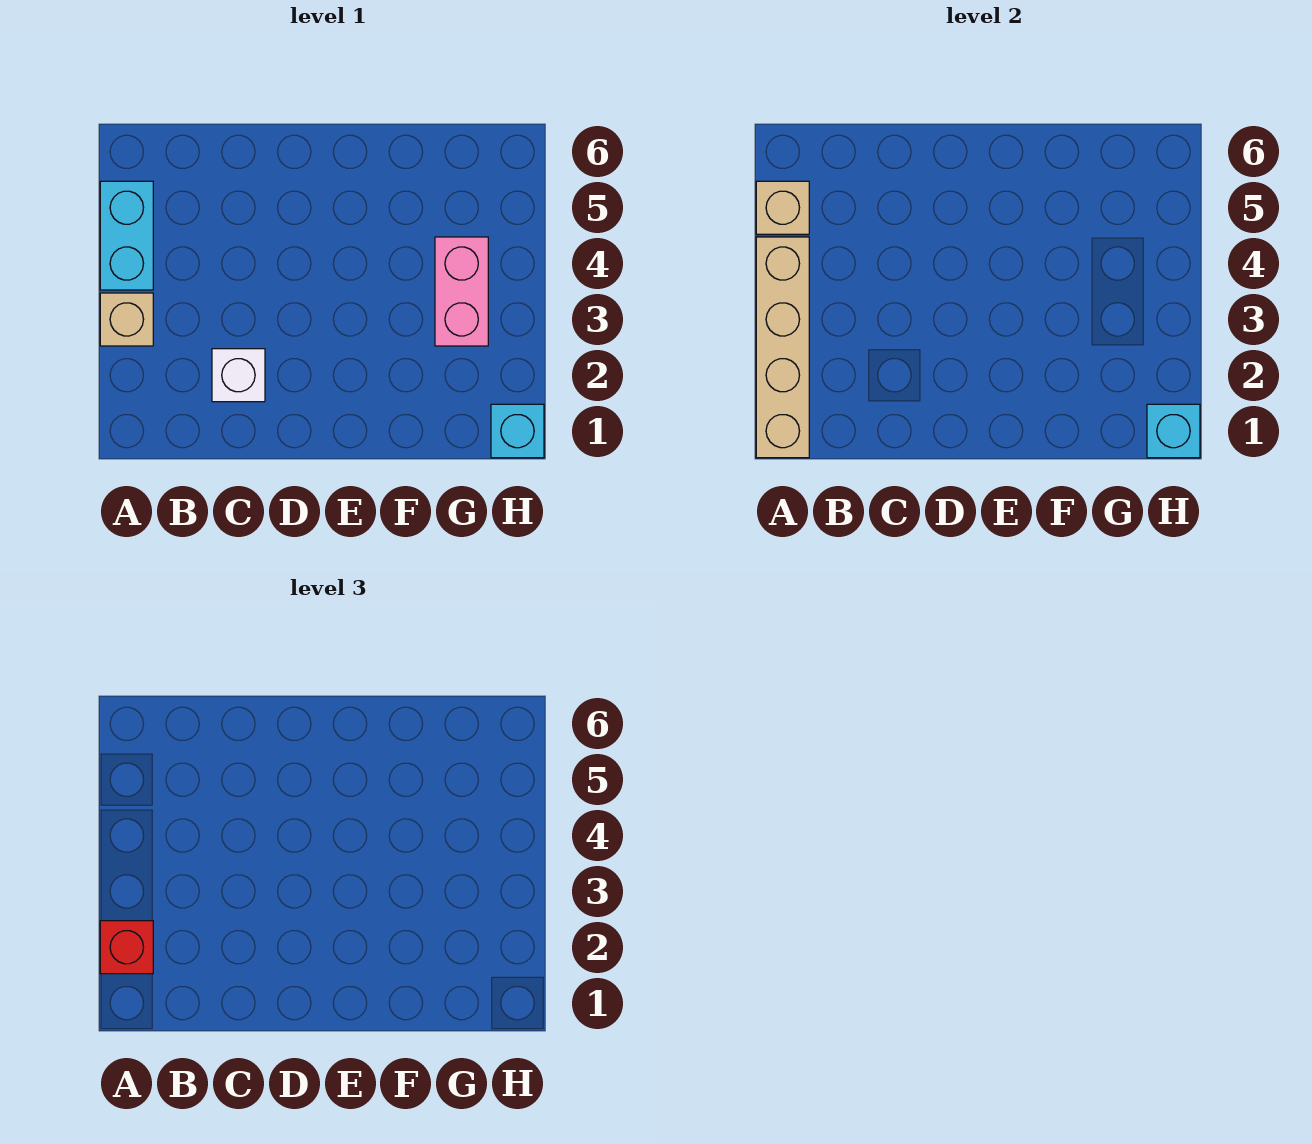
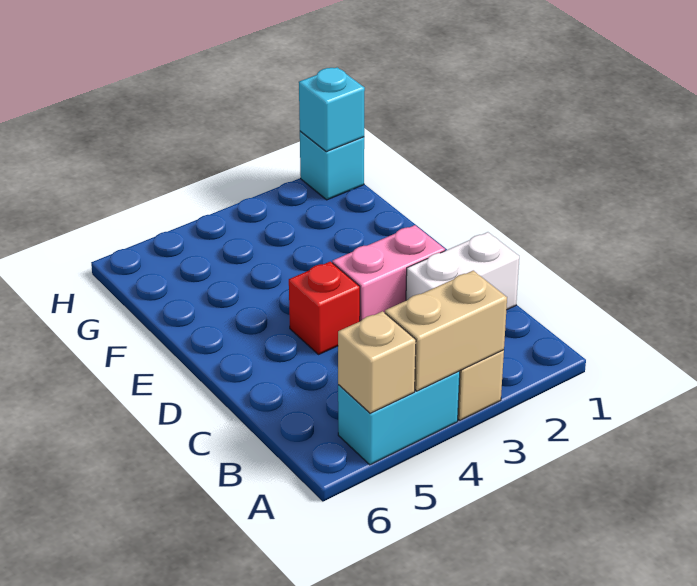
tan 1x4 brick [756,237,809,458] -> tan 1x2 brick [385,271,507,391]
red 1x1 brick [100,921,153,974] -> red 1x1 brick moved to [289,261,360,355]
white 1x1 brick [212,349,265,402] -> white 1x2 brick [406,232,519,310]
pink 1x2 brick [435,237,488,346] -> pink 1x2 brick moved to [332,225,445,321]

